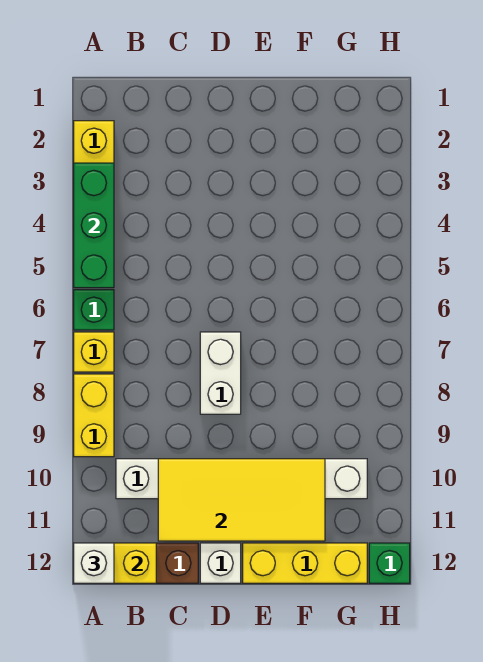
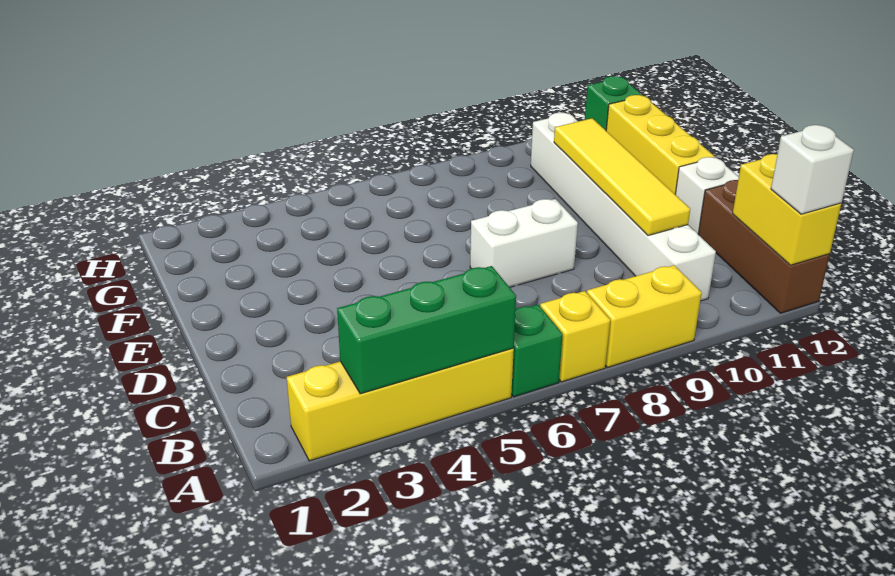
yellow 2x4 tile [158,459,325,541] -> yellow 1x4 tile [554,118,690,236]

